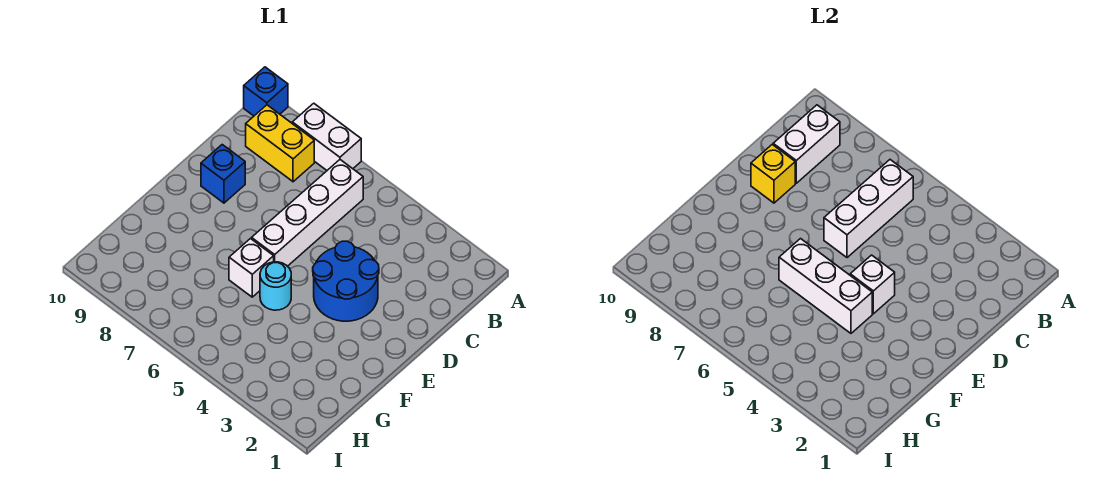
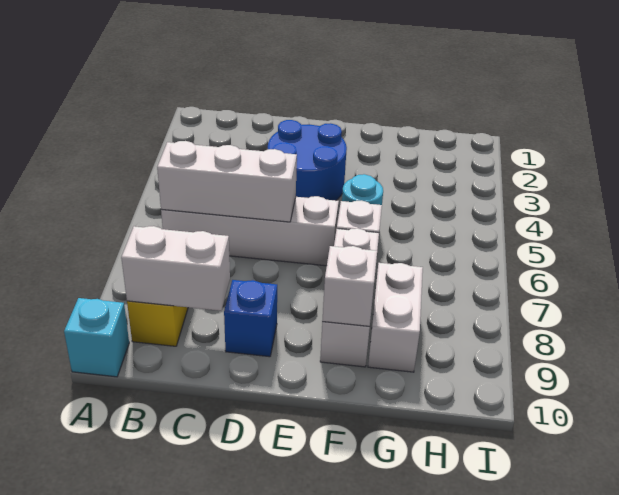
white 1x2 brick [292,103,361,170] -> white 1x2 brick moved to [368,263,423,372]
blue 1x1 brick [244,67,288,116] -> cyan 1x1 brick [64,298,129,377]
yellow 1x1 brick [751,145,795,203] -> none
white 1x1 brick [850,255,895,314] -> white 1x1 brick moved to [322,246,377,326]
white 1x3 brick [779,239,872,333] -> white 1x3 brick moved to [320,228,379,367]

